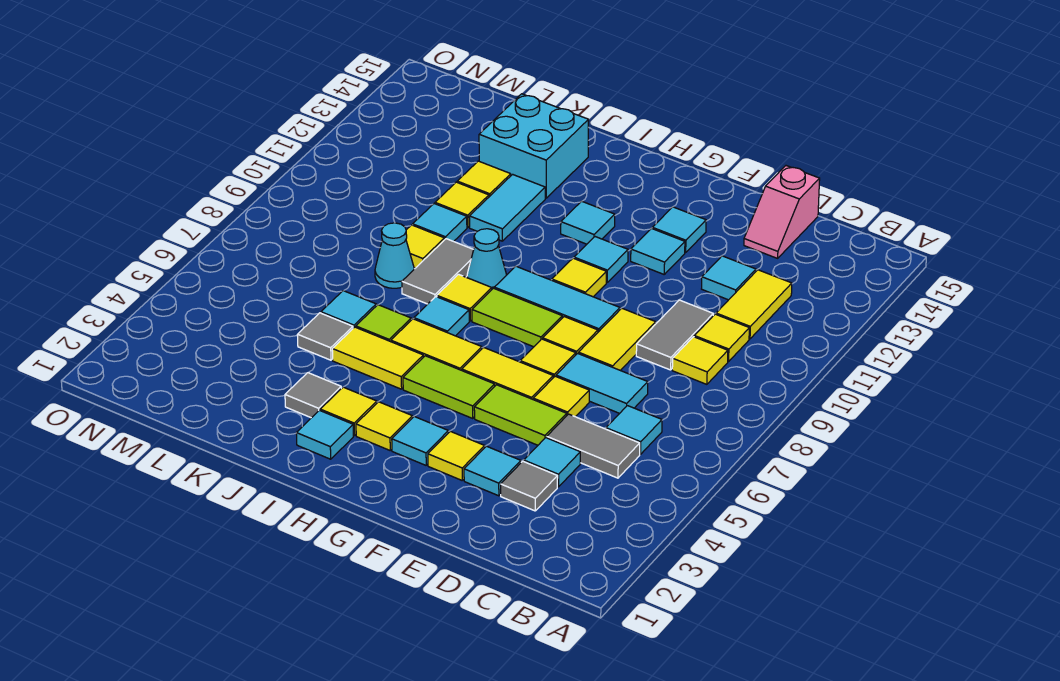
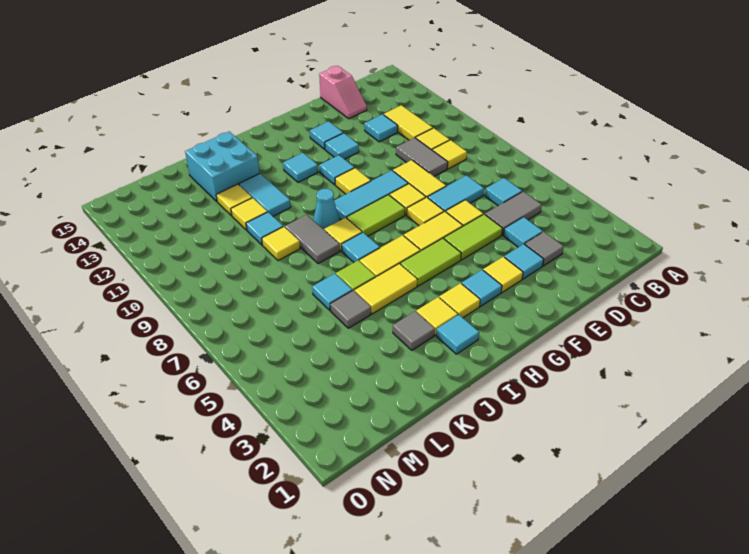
cyan 1x1 cone [375,223,414,288] -> none

